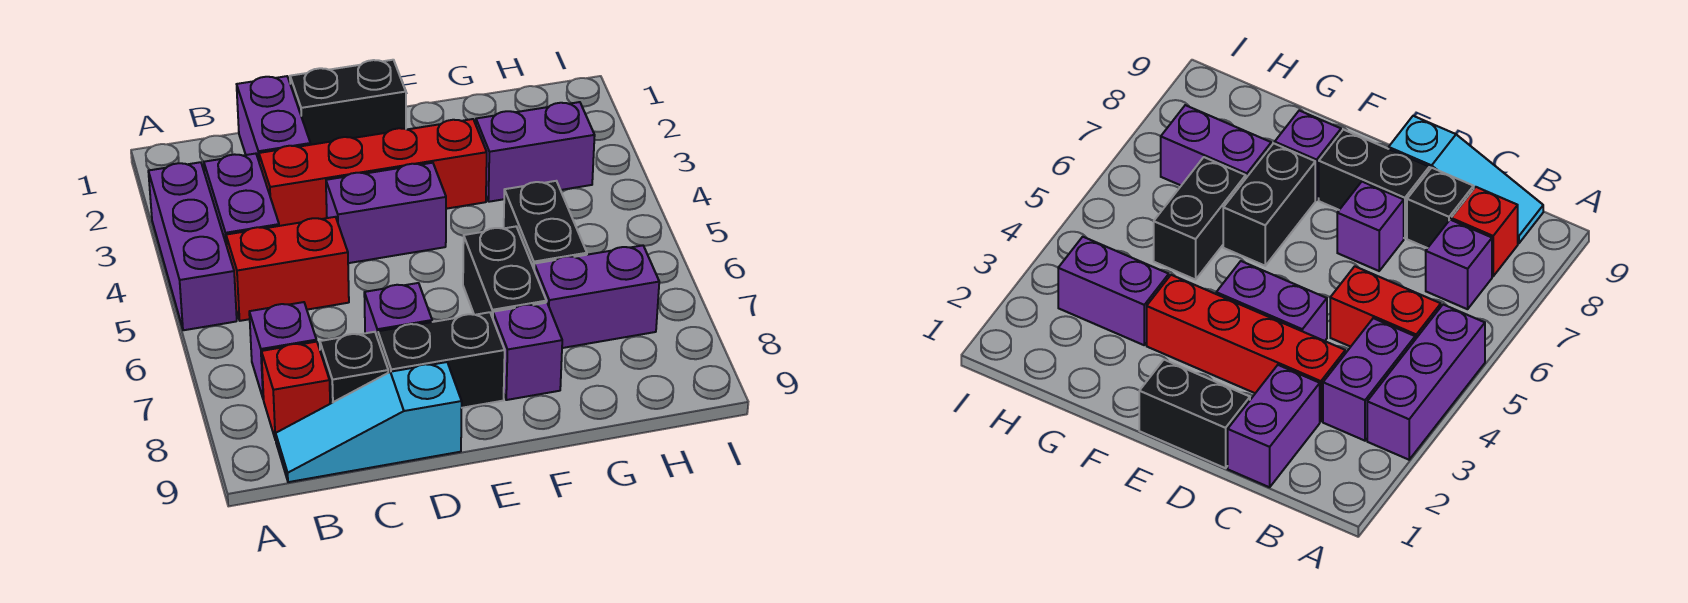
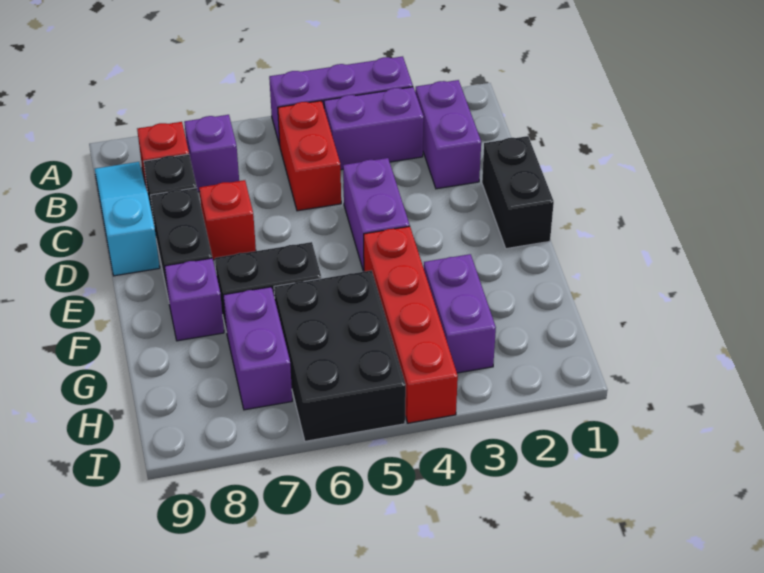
purple 1x2 brick [237,76,310,160] -> purple 1x2 brick turned to [415,80,481,189]
red 1x4 brick [259,119,487,226] -> red 1x4 brick moved to [364,226,458,423]
purple 1x1 brick [364,283,432,339] -> red 1x1 brick [199,180,256,260]
black 1x2 brick [504,181,587,268] -> black 2x3 brick [274,270,406,441]

